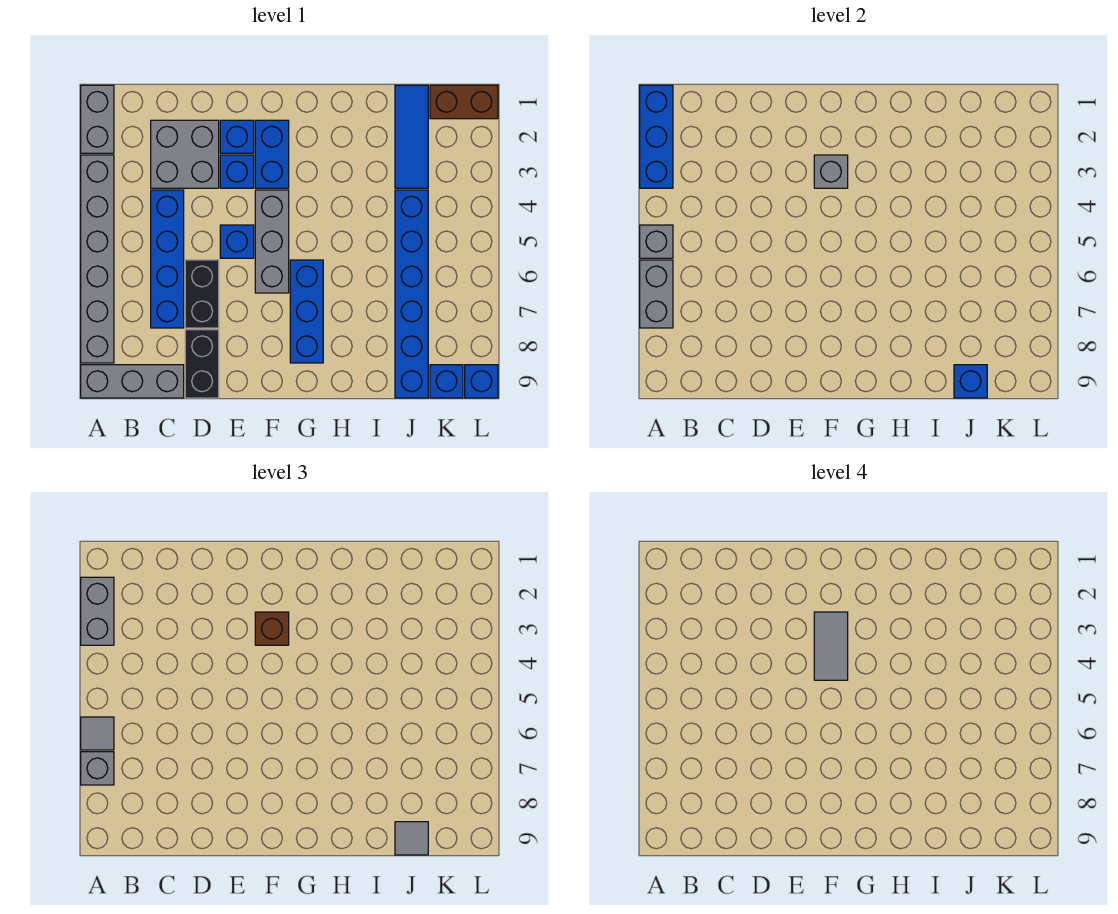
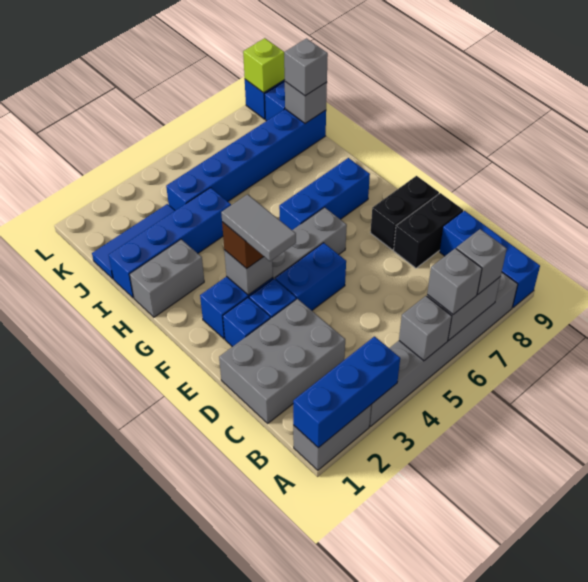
grey 1x2 brick [81,577,114,645] -> grey 1x2 brick moved to [129,239,204,317]
grey 1x1 tile [81,717,114,750] -> grey 1x1 brick [427,248,482,314]
grey 1x3 brick [81,365,184,398] -> blue 1x3 brick [440,211,540,308]
grey 2x2 brick [151,120,219,188] -> grey 2x3 brick [219,299,345,423]
blue 1x4 brick [151,190,184,328] -> blue 1x4 brick moved to [109,188,231,298]
black 1x2 brick [185,260,219,328] -> black 1x2 brick moved to [370,176,439,250]
blue 1x1 brick [220,225,254,258] -> blue 1x2 brick [275,243,346,310]
grey 1x2 tile [814,612,848,680] -> grey 1x2 tile turned to [221,194,296,261]
blue 1x1 brick [954,365,987,398] -> grey 1x1 brick [285,82,327,123]
grey 1x1 tile [395,822,428,855] -> grey 1x1 brick [284,38,328,96]
brown 1x2 brick [430,85,498,119] -> none
none -> lime 1x1 brick [243,38,285,93]

